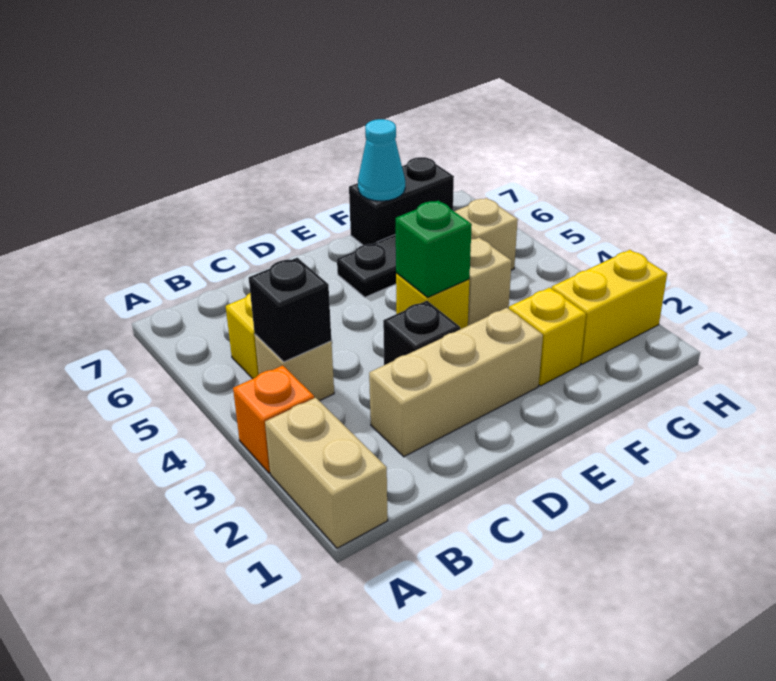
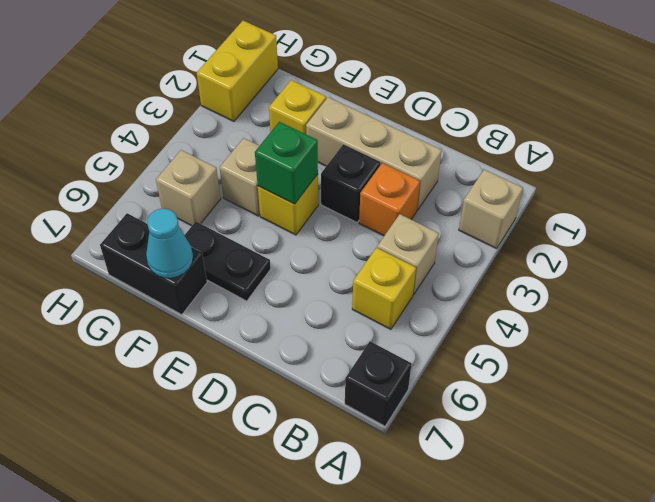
tan 1x2 brick [265,398,388,548] -> tan 1x1 brick [459,170,523,249]
orange 1x1 brick [233,365,314,473] -> orange 1x1 brick moved to [359,163,420,236]
black 1x1 brick [249,258,331,362] -> black 1x1 brick moved to [345,341,412,426]
yellow 1x2 brick [551,250,667,364] -> yellow 1x2 brick turned to [197,21,278,121]

